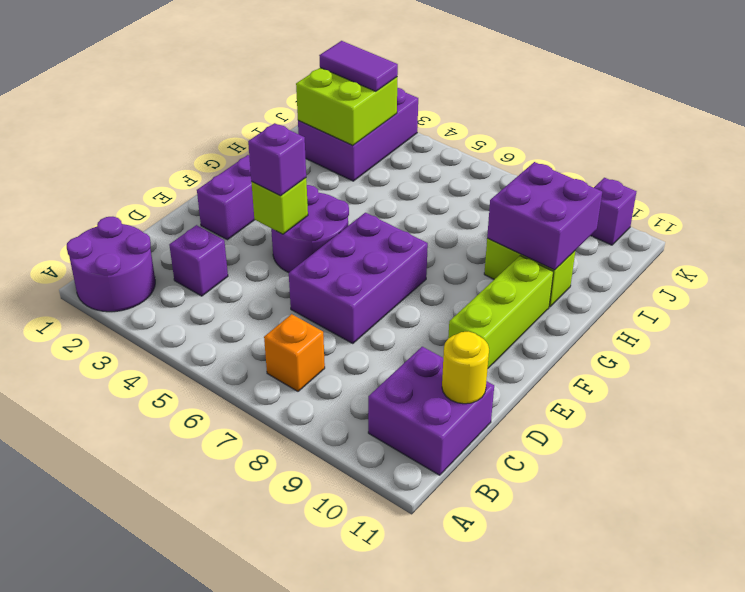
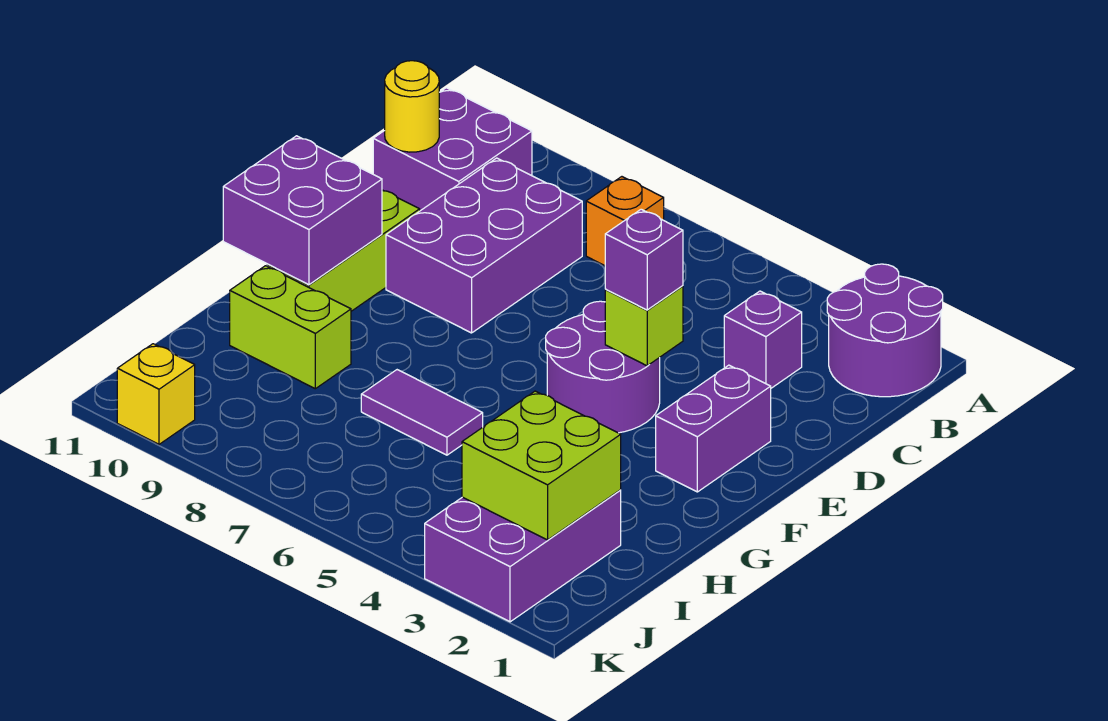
purple 2x3 brick [289,213,428,343] -> purple 2x3 brick moved to [386,158,582,333]
purple 2x2 brick [487,162,602,270] -> purple 2x2 brick moved to [223,136,382,285]
purple 1x2 tile [319,41,398,91] -> purple 1x2 tile moved to [361,370,483,455]
purple 1x1 brick [591,178,636,245] -> yellow 1x1 brick [117,344,195,444]

